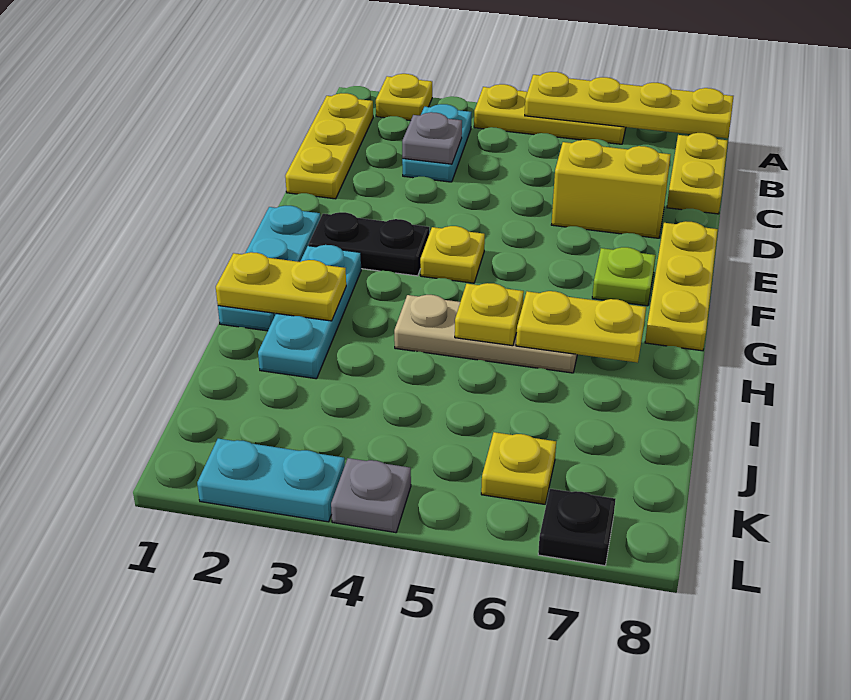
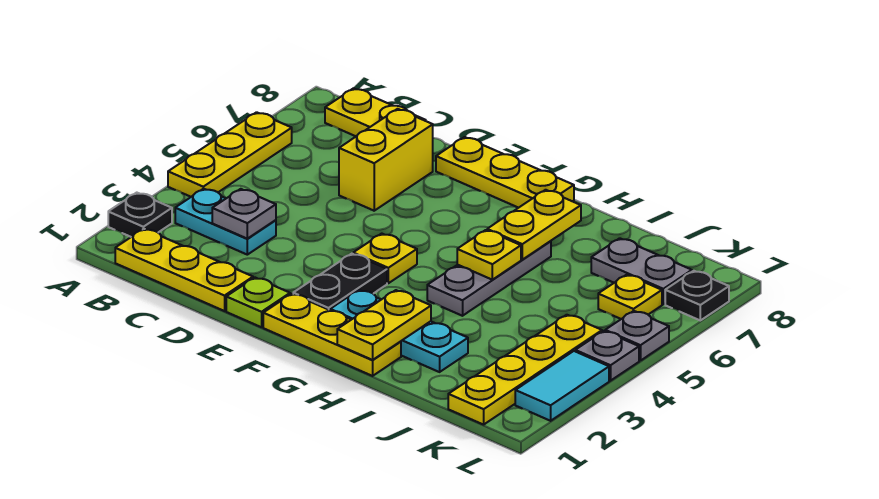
yellow 1x1 plate [376,74,432,121] -> black 1x1 plate [108,193,172,237]
yellow 1x4 plate [525,72,733,138] -> yellow 1x4 plate moved to [448,315,602,425]
cyan 1x3 plate [218,206,320,331] -> yellow 1x3 plate [263,294,401,376]
lime 1x1 plate [592,247,656,306] -> lime 1x1 plate moved to [226,278,290,327]
tan 1x3 plate [394,295,577,373] -> grey 1x3 plate [427,241,551,316]
none -> grey 1x2 plate [591,238,692,304]
cyan 1x2 plate [197,439,345,522] -> cyan 1x2 tile [515,351,609,421]
none -> grey 1x1 plate [605,311,669,361]

